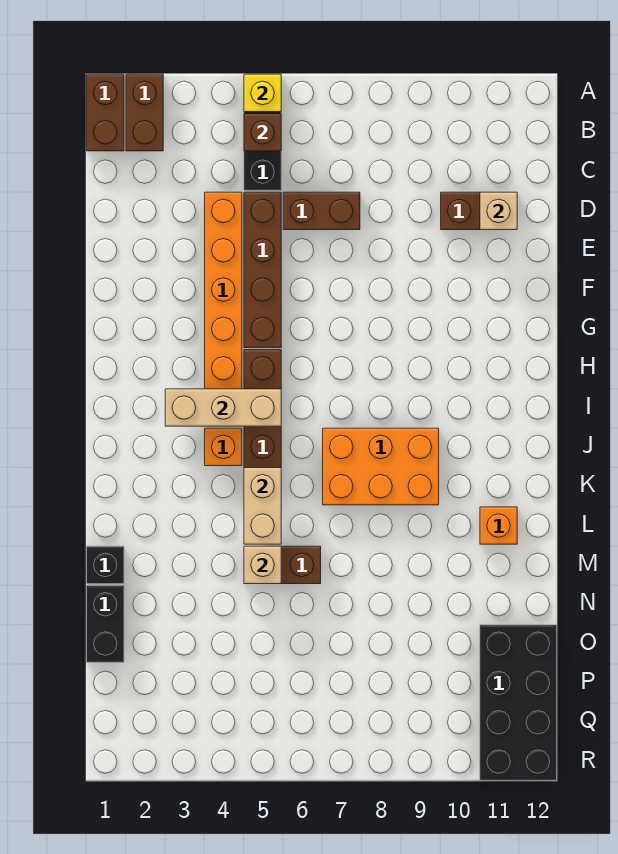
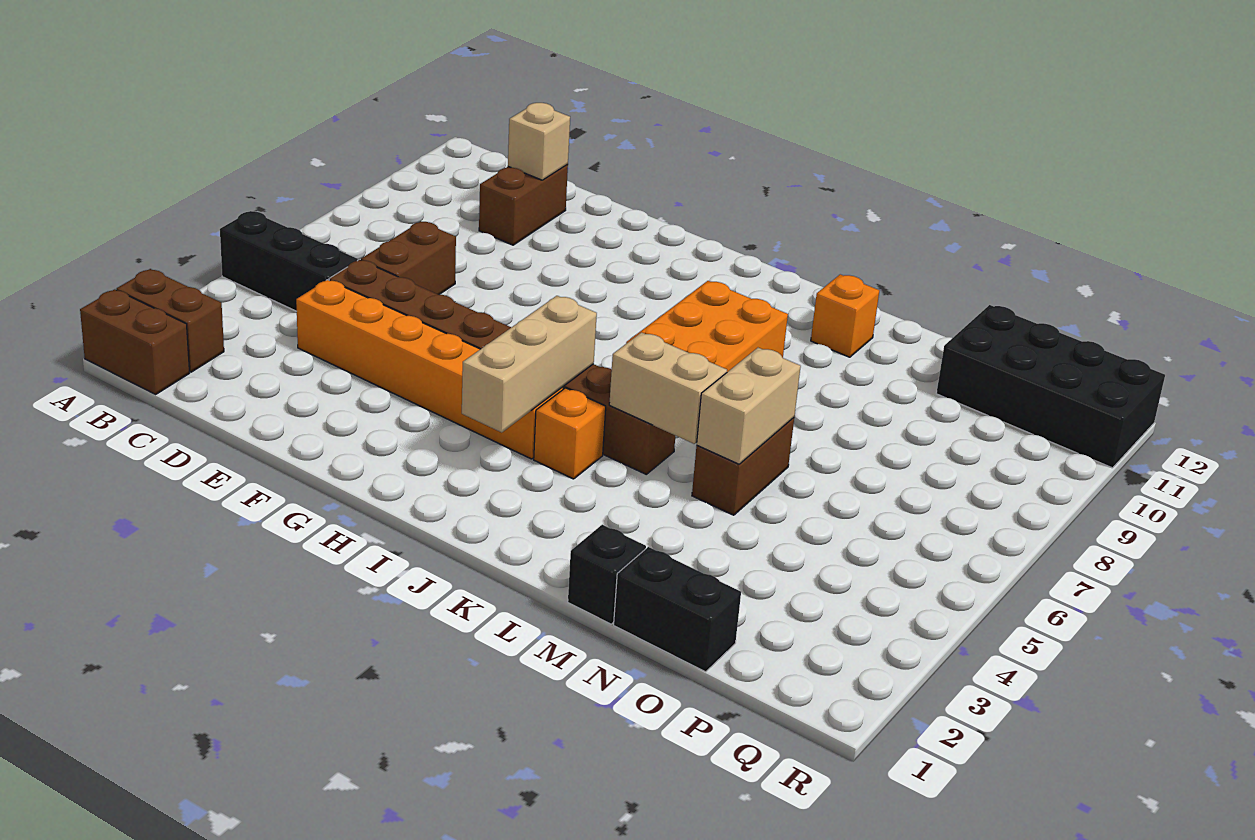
yellow 1x1 brick [244,74,281,112] -> none
brown 1x1 brick [244,114,281,151] -> none
tan 1x1 brick [244,546,281,584] -> tan 1x2 brick [697,348,801,464]

